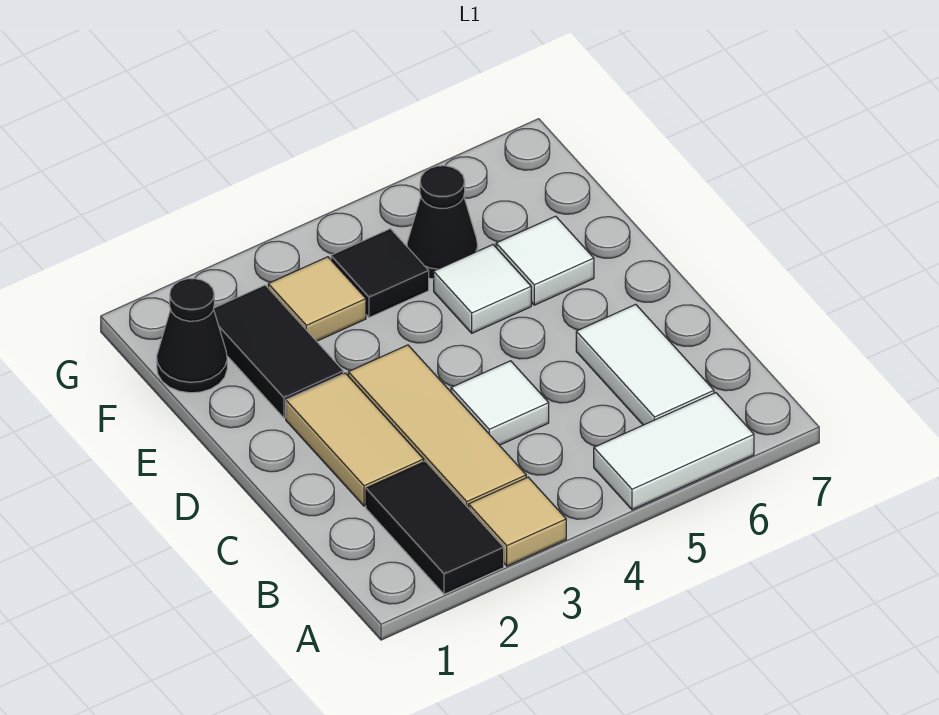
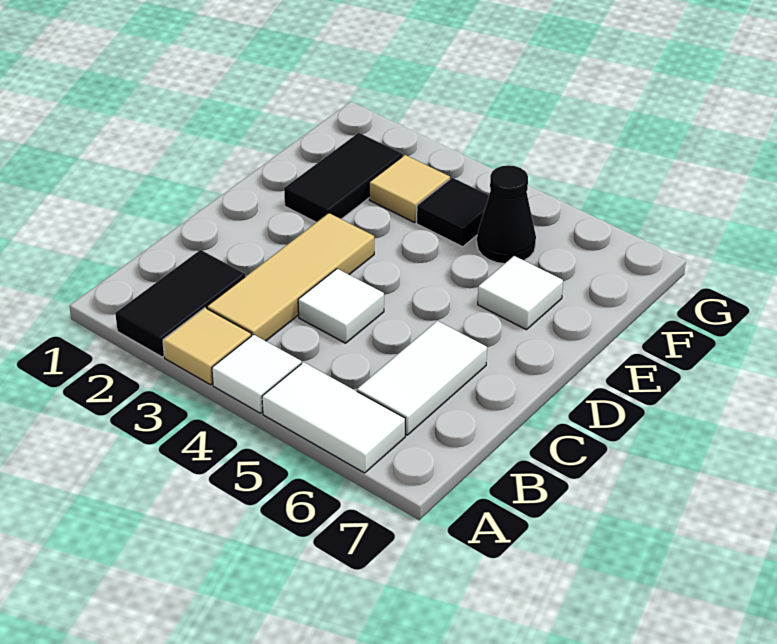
tan 1x2 tile [286,373,424,506] -> none
white 1x1 tile [434,245,531,333] -> white 1x1 tile moved to [212,335,301,413]
black 1x1 cone [157,279,227,393] -> none

